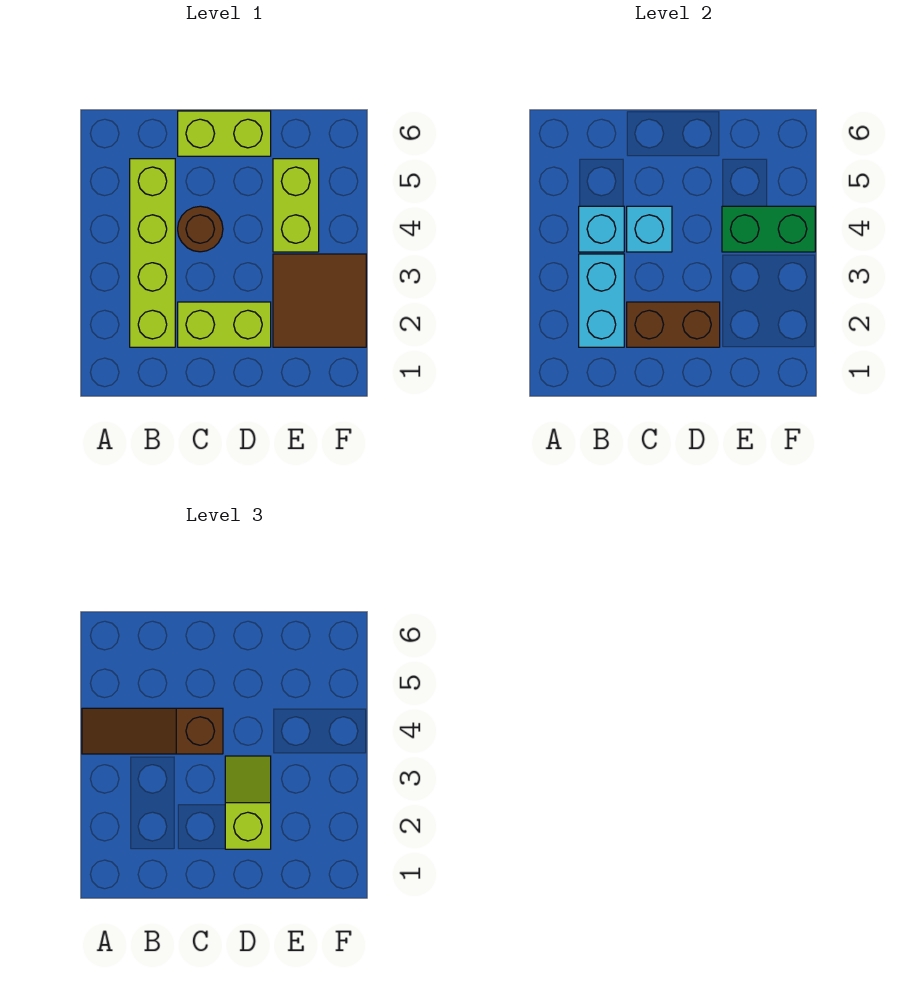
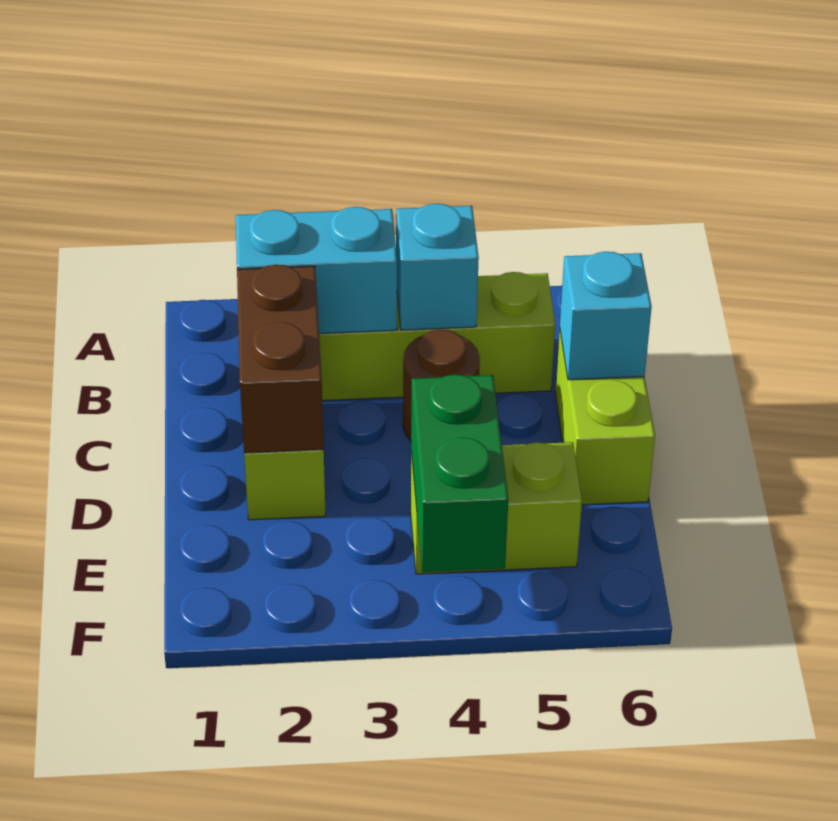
brown 1x3 slope [82,708,223,754] -> none
cyan 1x1 brick [627,206,672,252] -> cyan 1x1 brick moved to [560,252,652,380]
lime 1x2 slope [225,756,271,849] -> none
brown 2x2 tile [273,254,366,347] -> none

